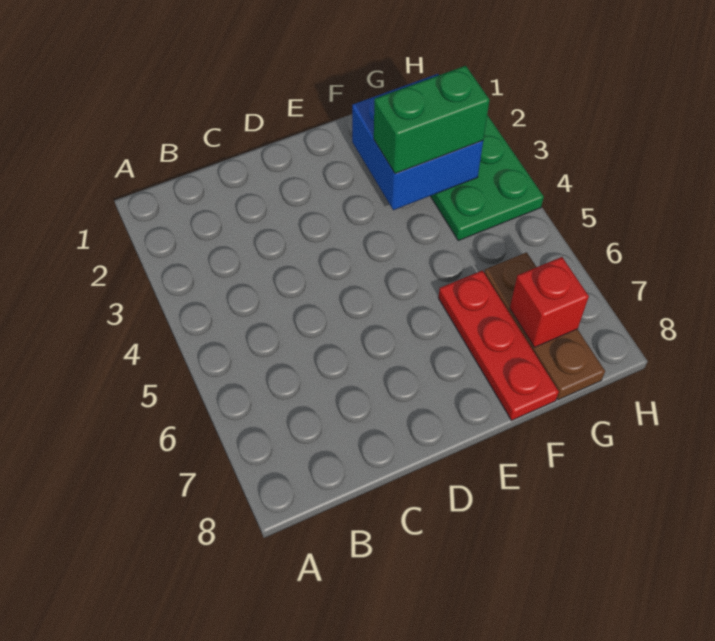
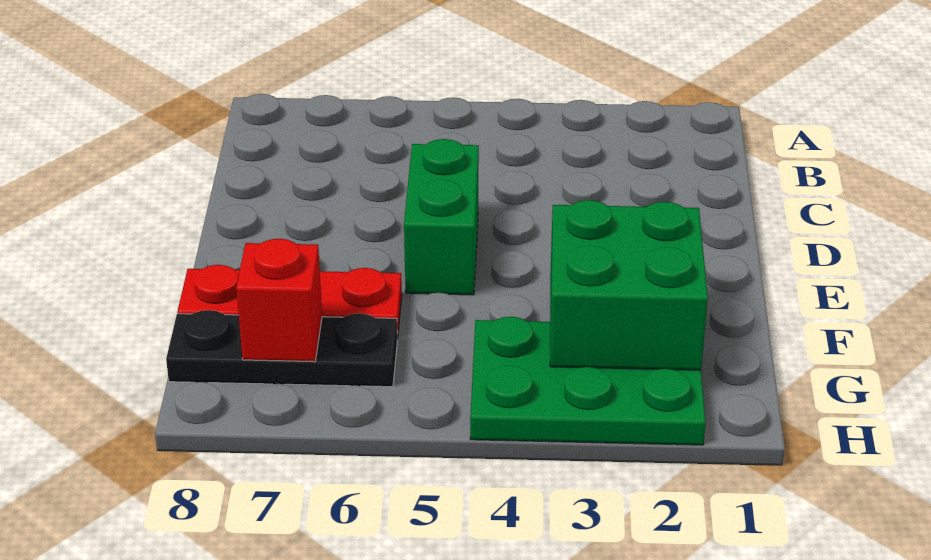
blue 2x2 brick [352,74,483,210] -> green 2x2 brick [550,200,708,370]
green 1x2 brick [374,66,489,174] -> green 1x2 brick moved to [404,139,479,295]
brown 1x3 plate [484,252,605,400] -> black 1x3 plate [166,310,397,387]

